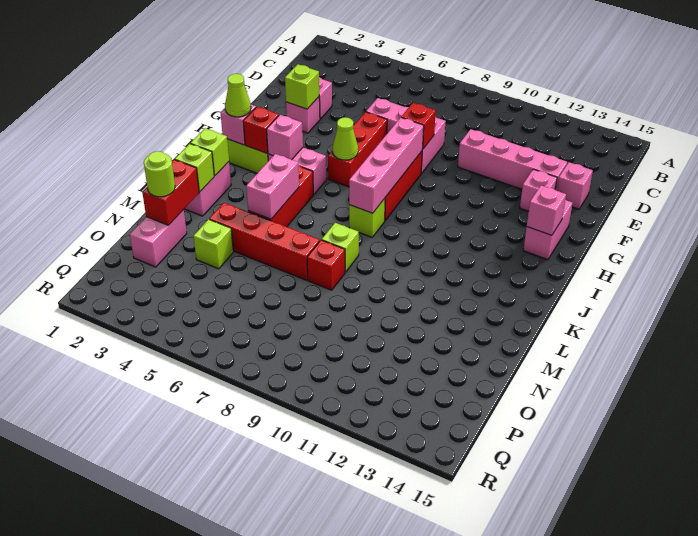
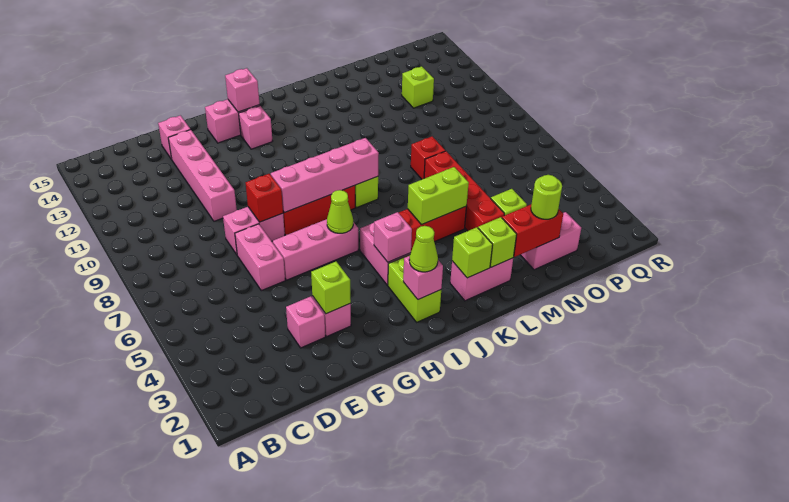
red 1x3 brick [328,112,387,187] -> pink 1x3 brick [273,219,358,280]
pink 1x1 brick [520,169,557,211] -> pink 1x1 brick moved to [239,106,272,149]
red 1x1 brick [243,107,279,153] -> none
pink 1x2 brick [246,154,299,219] -> lime 1x2 brick [408,167,469,225]
lime 1x1 brick [322,223,359,272] -> lime 1x1 brick moved to [402,66,434,108]

